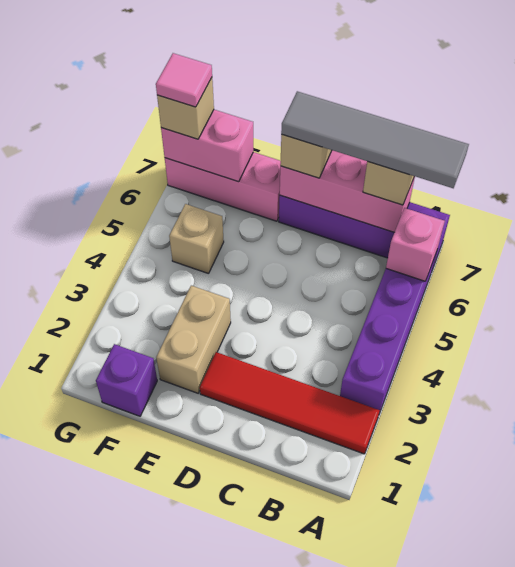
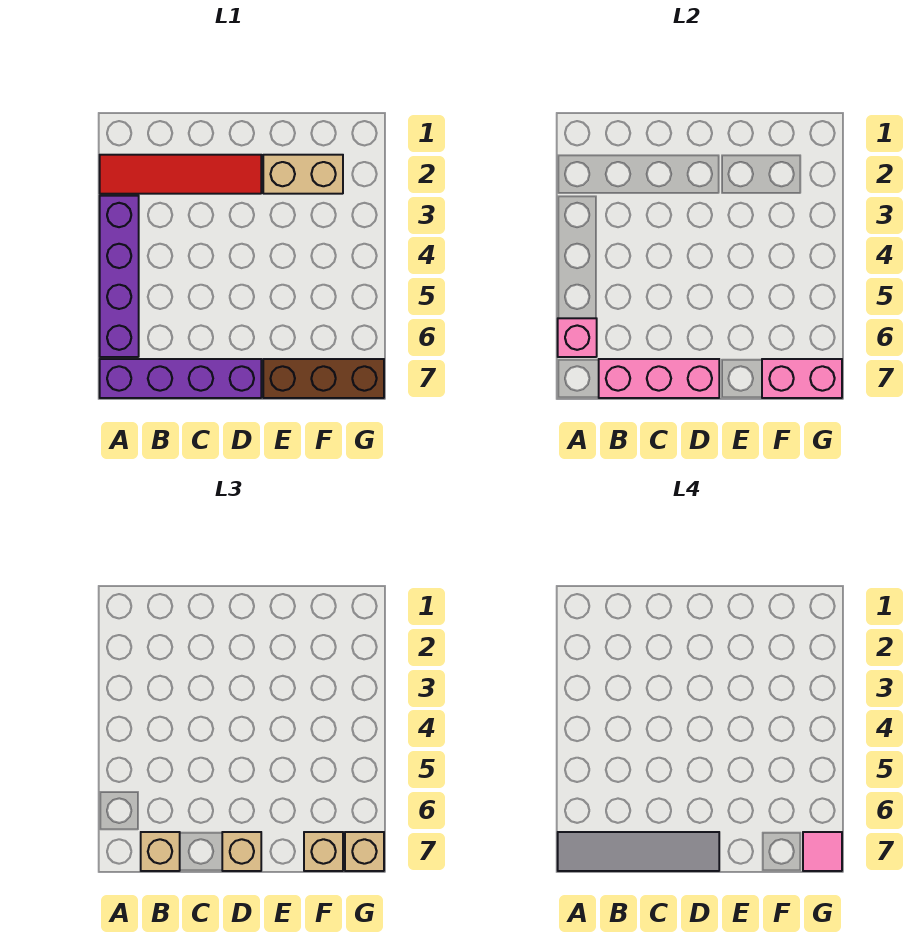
tan 1x2 brick [156,286,231,393] -> tan 1x2 brick turned to [263,155,343,194]
pink 1x3 brick [165,152,281,221] -> brown 1x3 brick [263,359,384,398]
purple 1x1 brick [96,344,157,416] -> none
tan 1x1 brick [169,204,224,274] -> tan 1x1 brick moved to [304,832,343,871]

